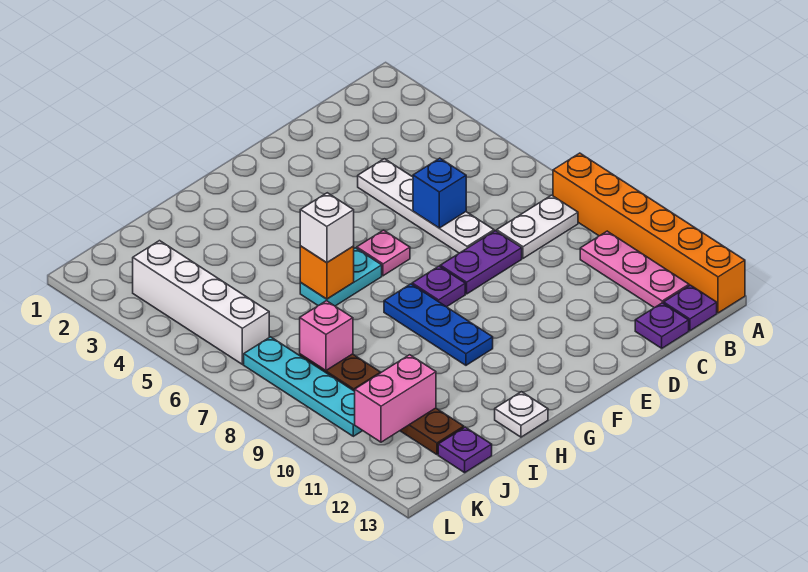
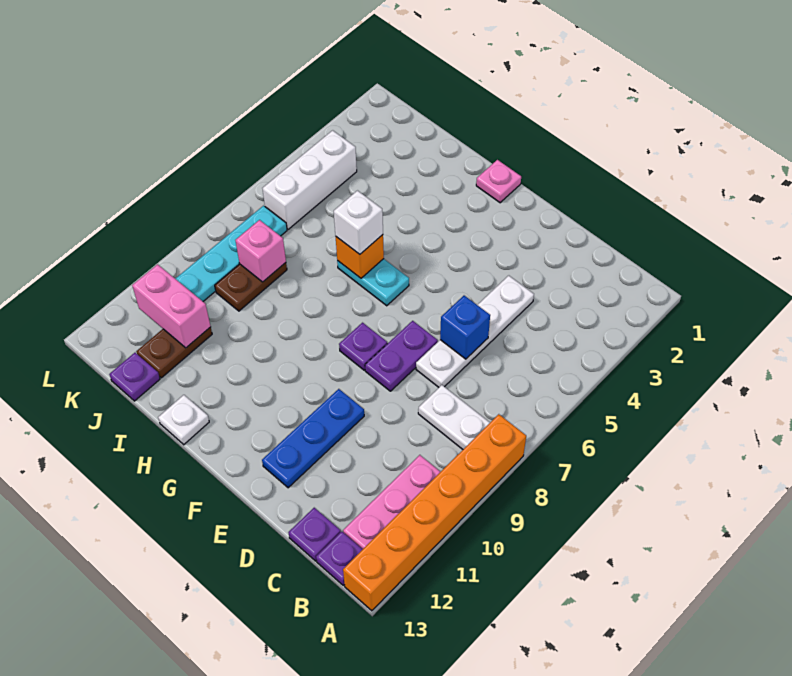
purple 1x2 plate [440,231,522,294] -> purple 1x2 plate turned to [365,321,438,391]
pink 1x1 plate [357,230,410,276] -> pink 1x1 plate moved to [476,160,521,203]
blue 1x3 plate [384,284,493,365] -> blue 1x3 plate moved to [262,389,364,488]
white 1x4 brick [133,241,269,364] -> white 1x3 brick [262,130,357,229]

